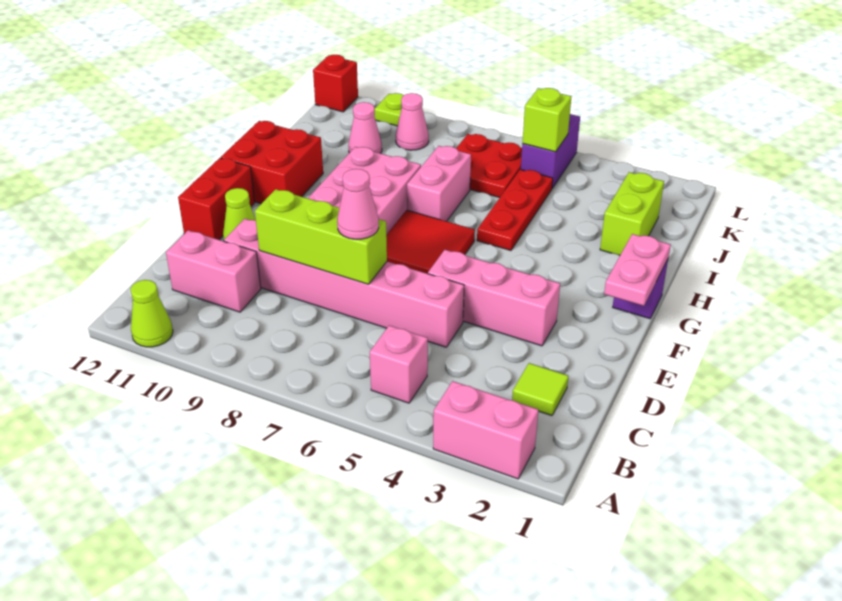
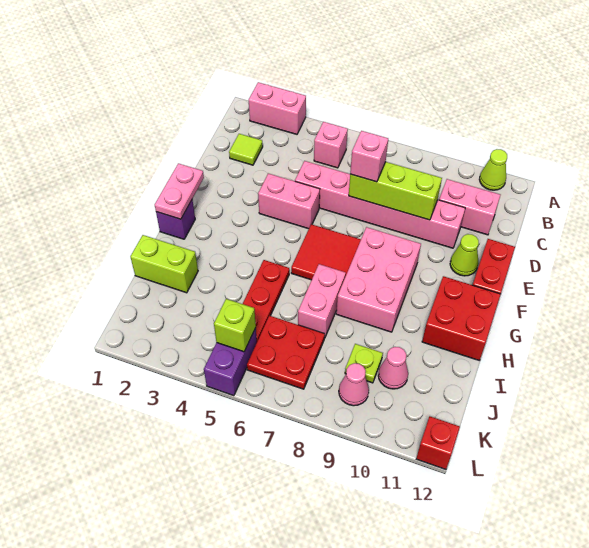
pink 1x1 cone [337,169,379,239] -> pink 1x1 brick [350,131,388,182]
pink 1x3 brick [428,250,560,346] -> pink 1x2 brick [258,173,320,229]
lime 1x2 brick [600,172,664,256] -> lime 1x2 brick turned to [130,235,198,293]
lime 1x1 plate [375,93,404,126] -> lime 1x1 plate moved to [345,344,383,383]

